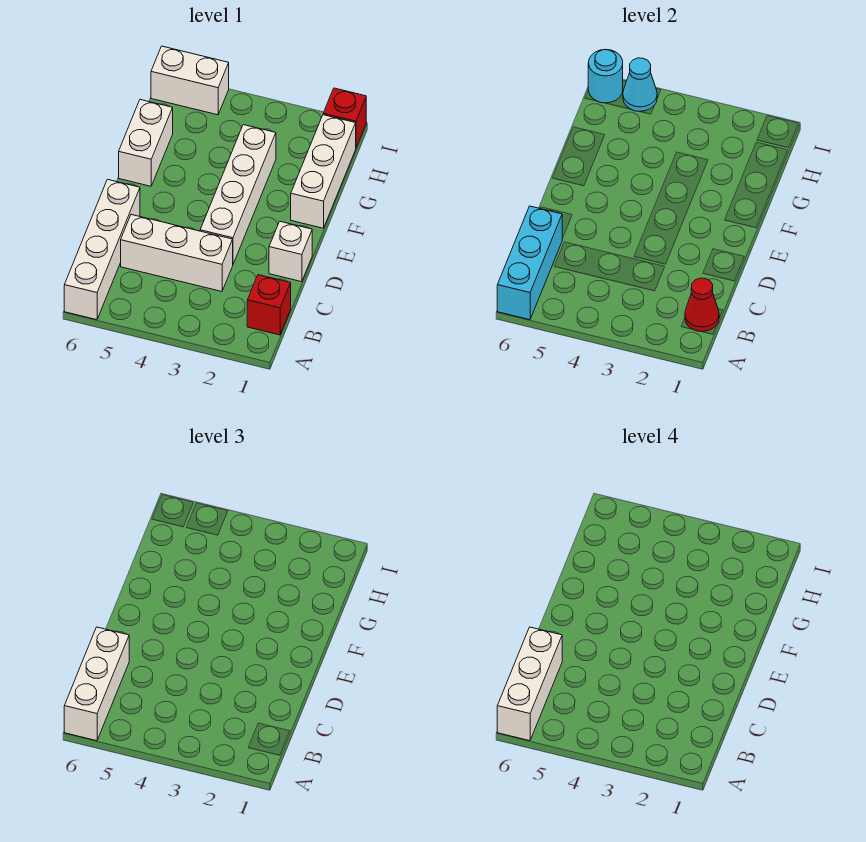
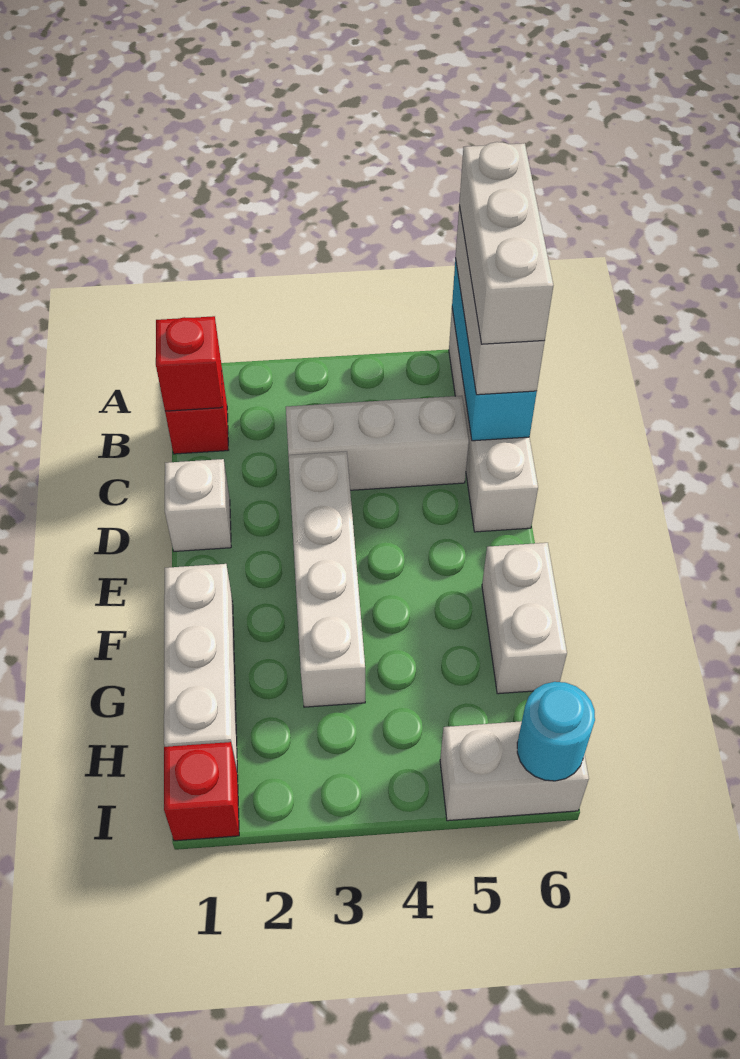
red 1x1 cone [685,278,719,332] -> red 1x1 brick [156,316,222,411]
cyan 1x1 cone [623,58,657,111] -> none

